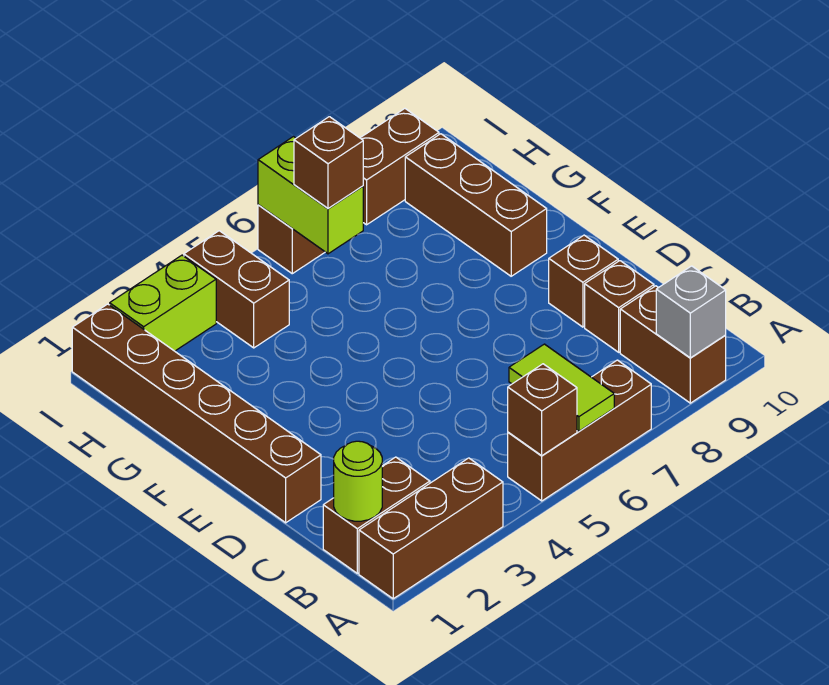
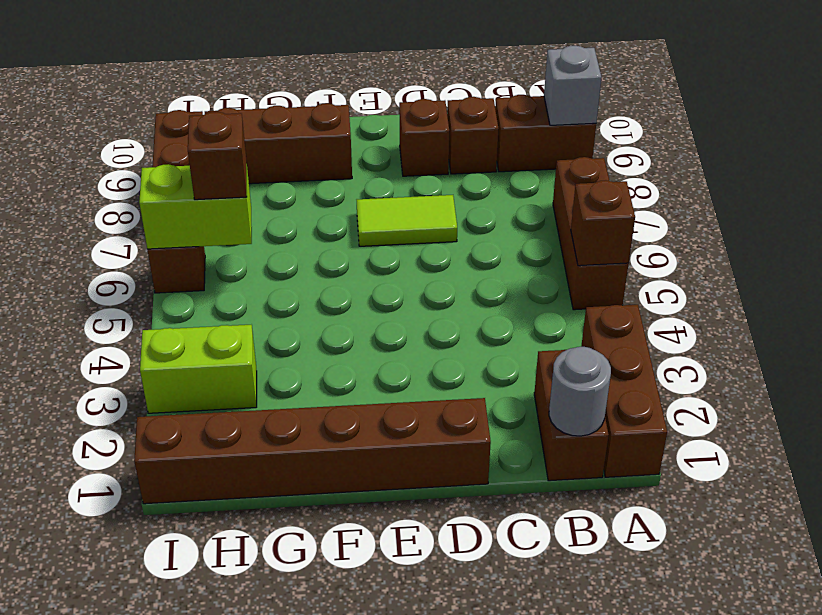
lime 1x2 tile [509,344,614,431] -> lime 1x2 tile moved to [357,195,457,246]
lime 1x1 round brick [334,441,382,521] -> grey 1x1 round brick [549,347,611,436]
brown 1x2 brick [184,231,289,348] -> none
lime 1x2 brick [110,255,216,351] -> lime 1x2 brick turned to [140,325,257,413]

